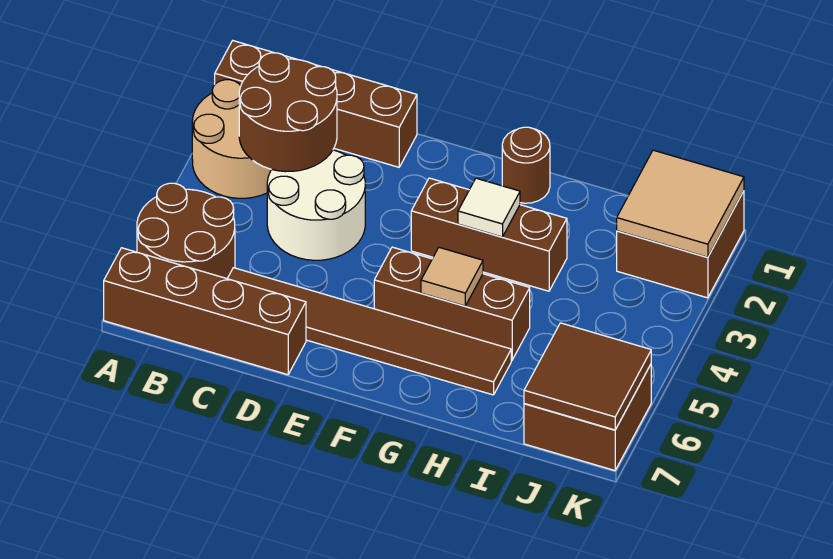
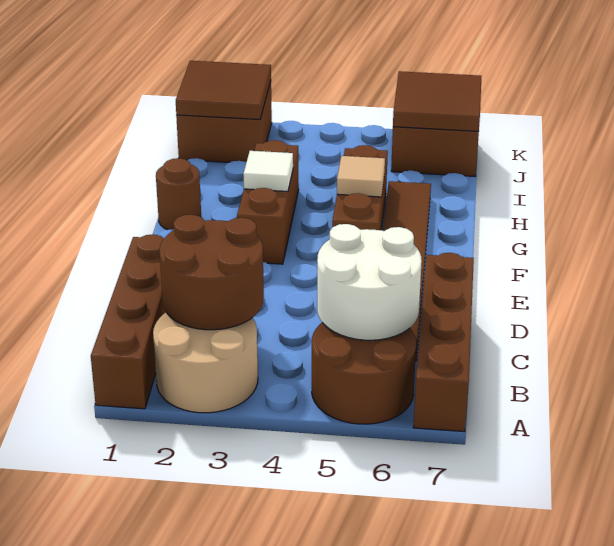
white 2x2 round brick [267,150,365,260] -> white 2x2 round brick moved to [317,224,422,340]
tan 2x2 tile [617,150,744,257] -> brown 2x2 tile [176,61,271,119]

